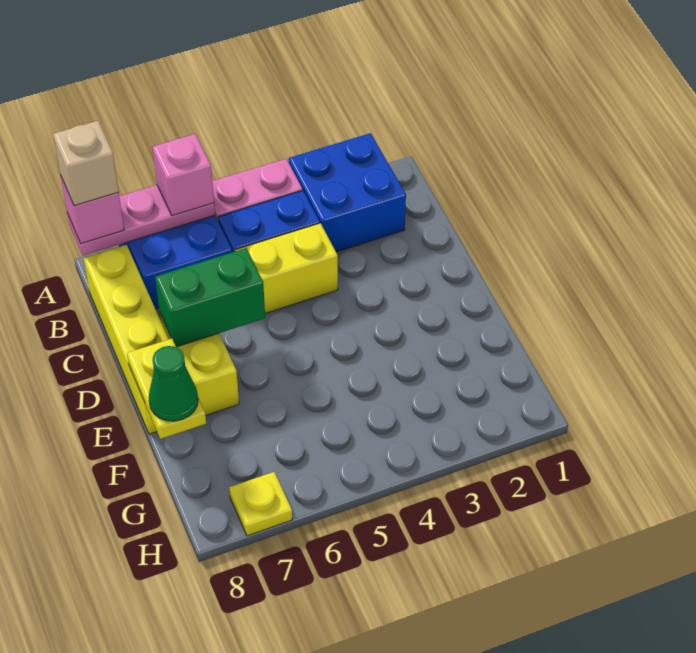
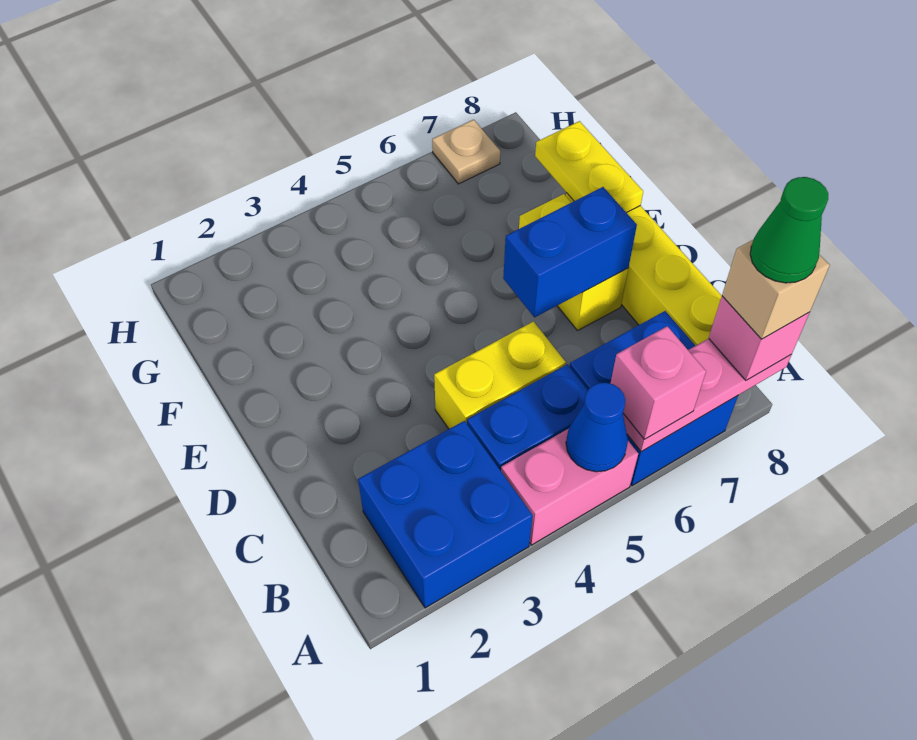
none -> blue 1x1 cone [566,383,628,472]
green 1x2 brick [155,248,265,347] -> blue 1x2 brick [503,187,637,317]
green 1x1 cone [149,346,198,421] -> green 1x1 cone moved to [750,177,828,283]
yellow 1x1 plate [229,472,292,536] -> tan 1x1 plate [432,120,500,184]

